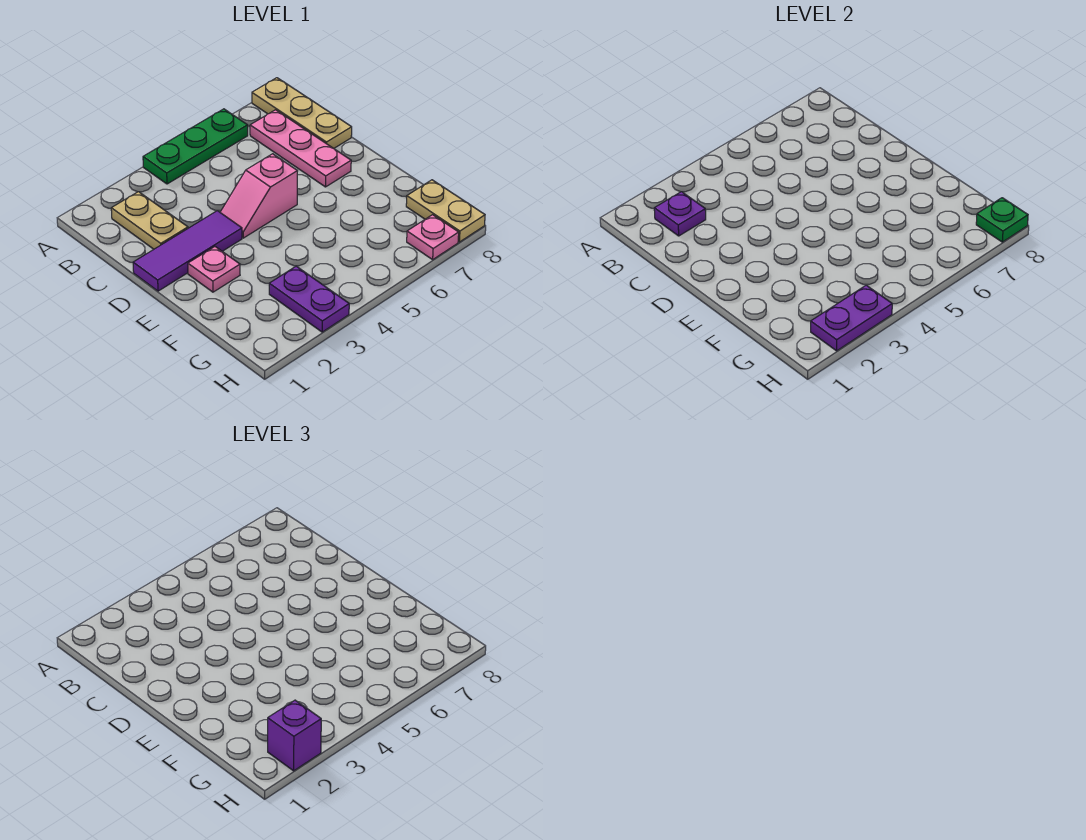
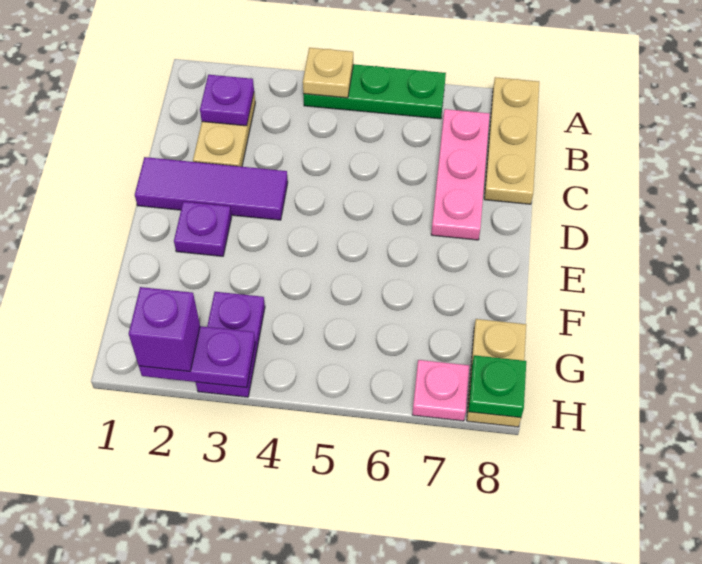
none -> tan 1x1 plate [303,48,353,98]
pink 1x2 slope [220,154,297,238] -> none
pink 1x1 plate [188,247,240,292] -> purple 1x1 plate [174,202,232,256]

